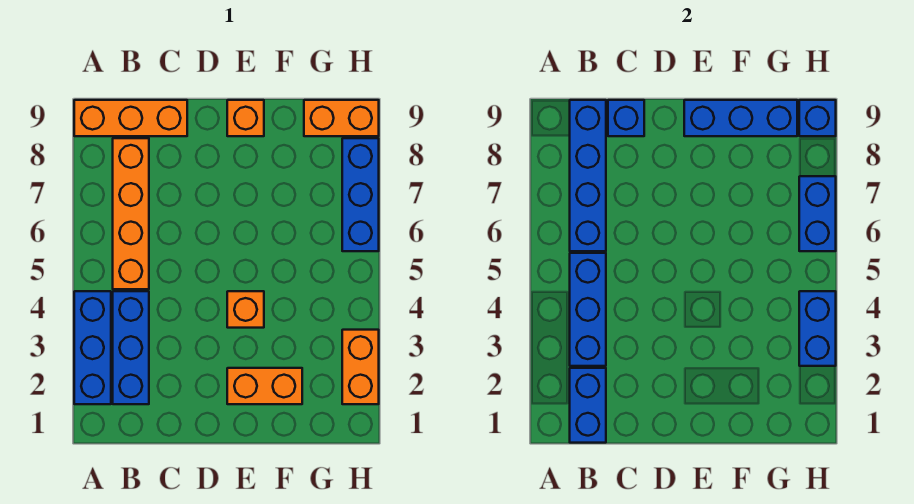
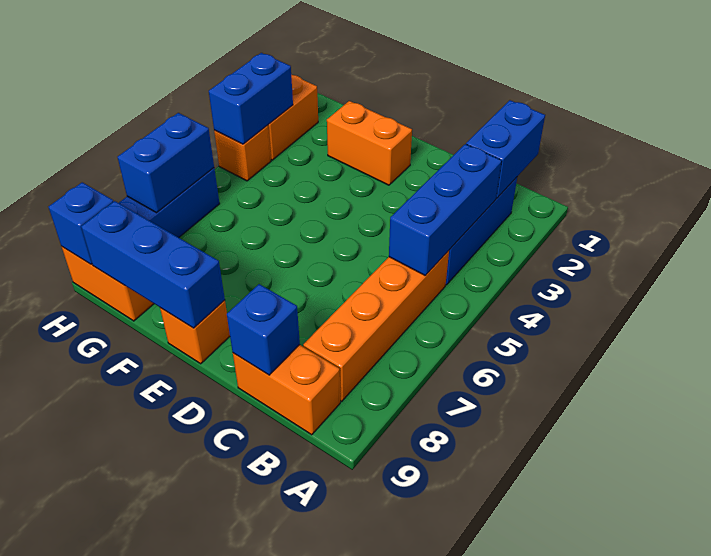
blue 1x3 brick [74,291,111,404] -> none
orange 1x3 brick [74,100,187,136] -> orange 1x2 brick [233,345,340,435]
blue 1x4 brick [570,100,606,251] -> none
orange 1x1 brick [227,291,264,328] -> orange 1x1 brick moved to [214,125,271,181]

